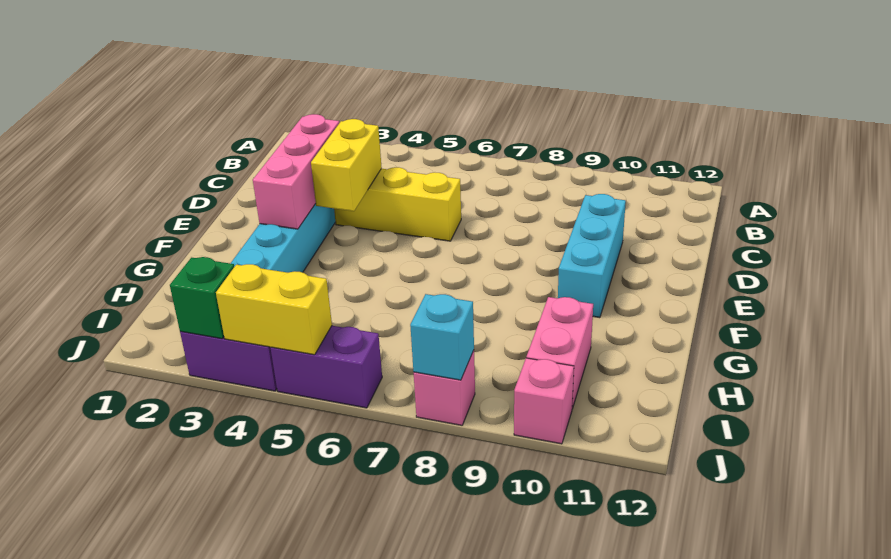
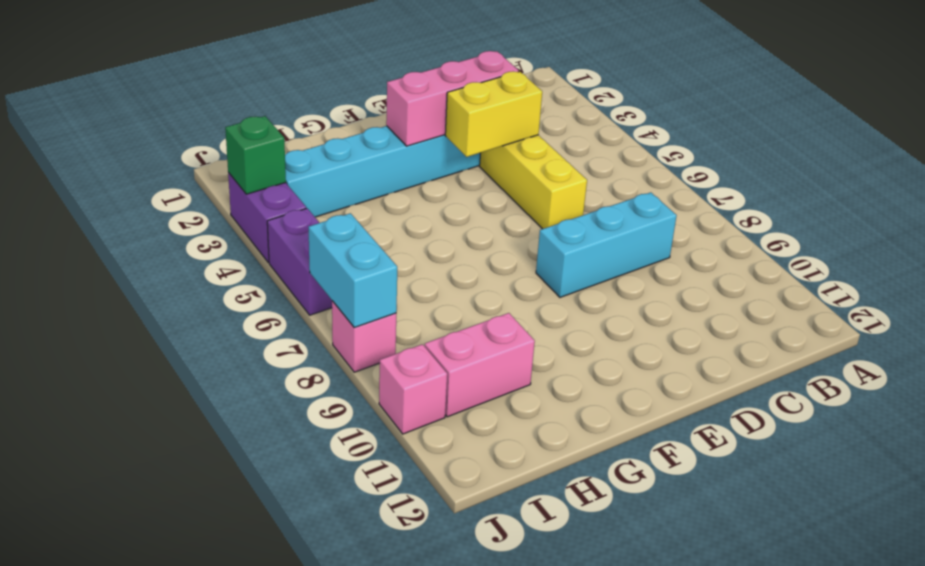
cyan 1x3 brick [558,194,626,318] -> cyan 1x3 brick moved to [536,192,677,297]
yellow 1x2 brick [216,264,332,355] -> none
cyan 1x1 brick [410,294,474,380] -> cyan 1x2 brick [309,213,397,327]

